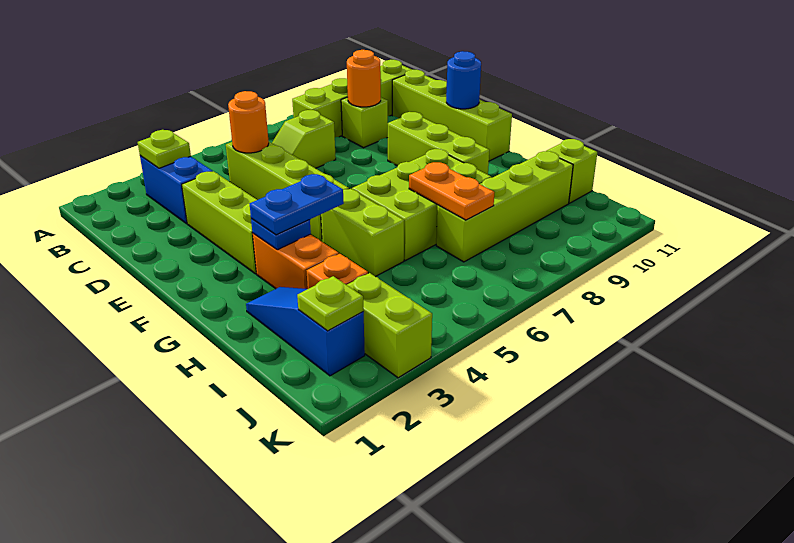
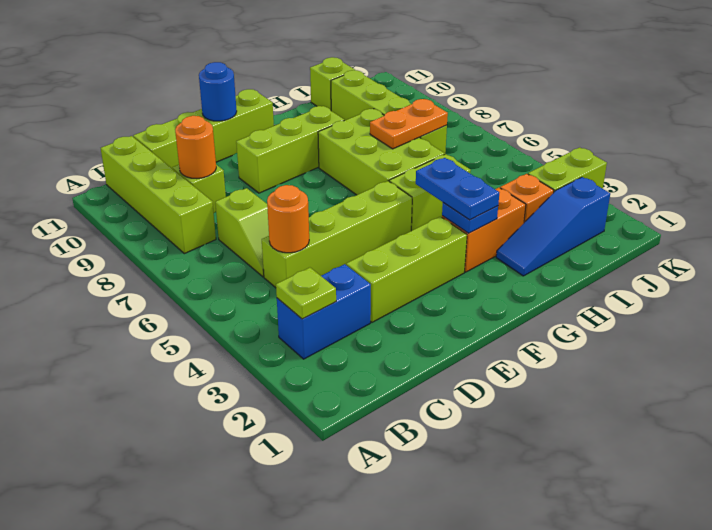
lime 1x1 plate [297,276,364,331] -> none

